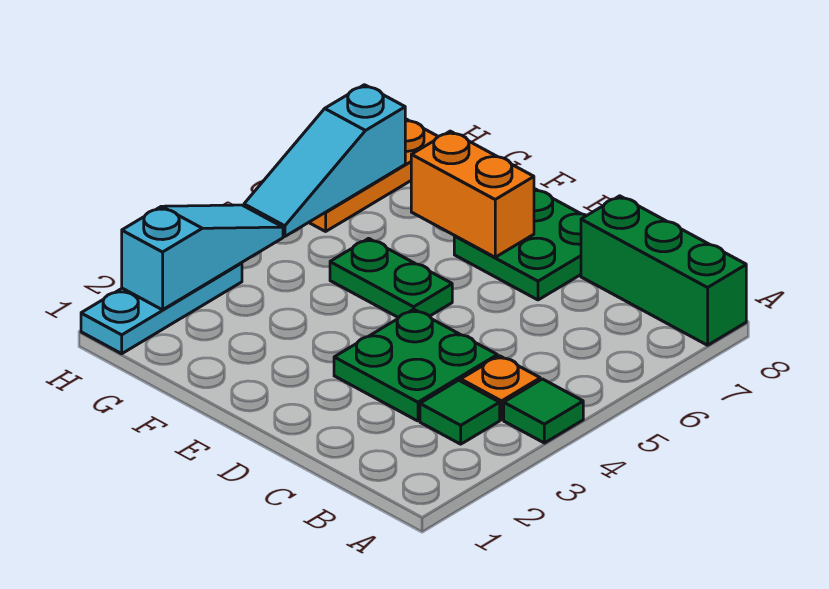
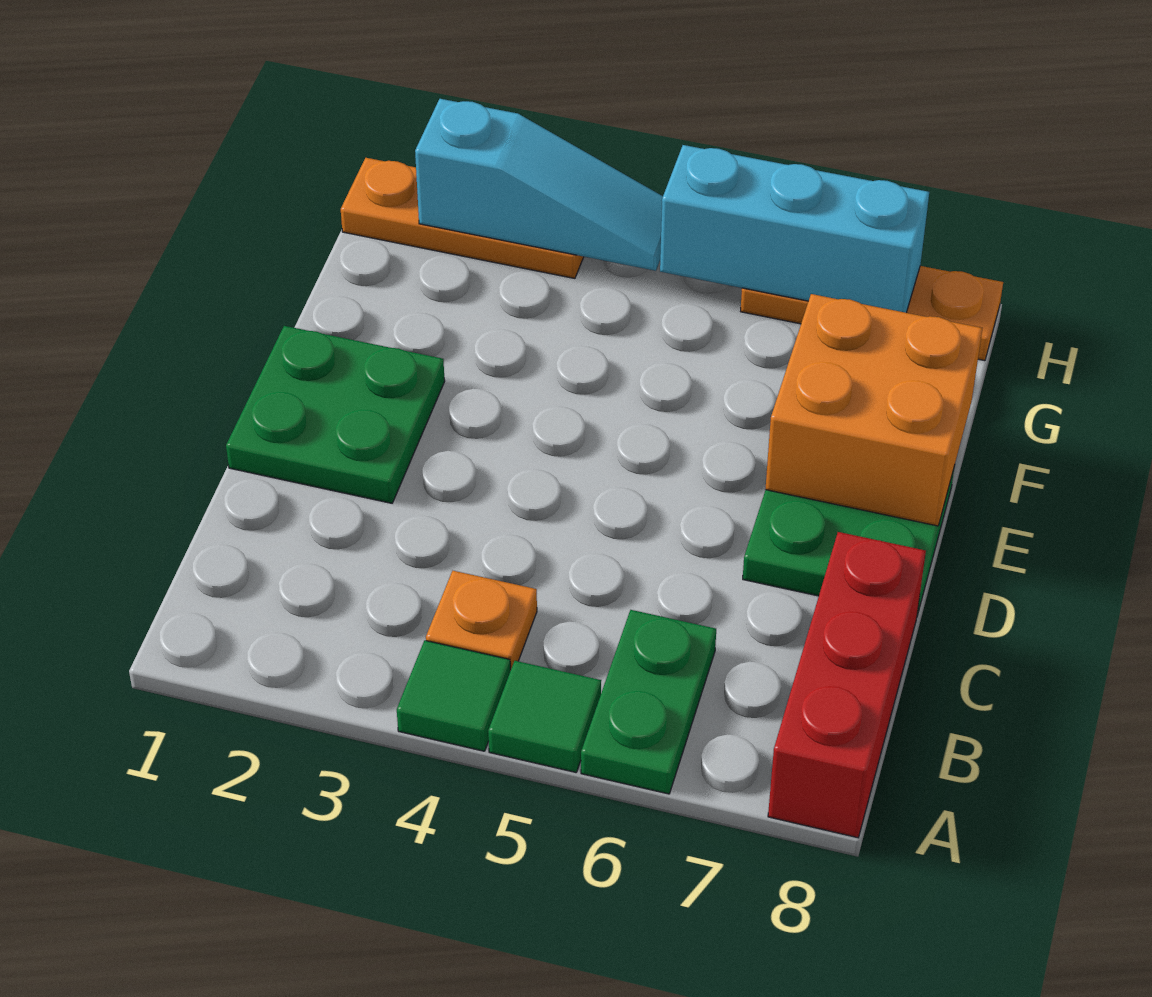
green 1x3 brick [581,196,746,345] -> red 1x3 brick [768,532,926,838]
green 1x1 tile [420,380,500,444] -> green 1x1 tile moved to [488,661,601,772]
green 2x2 plate [334,309,497,421] -> green 2x2 plate moved to [226,326,445,503]
green 1x2 plate [330,238,452,318] -> green 1x2 plate moved to [581,610,716,794]
orange 1x2 brick [411,131,534,257] -> orange 2x2 brick [765,294,982,526]
cyan 1x3 plate [81,263,242,354] -> orange 1x3 plate [341,158,584,279]
cyan 1x3 slope [244,85,405,236] -> cyan 1x3 brick [660,145,929,313]

